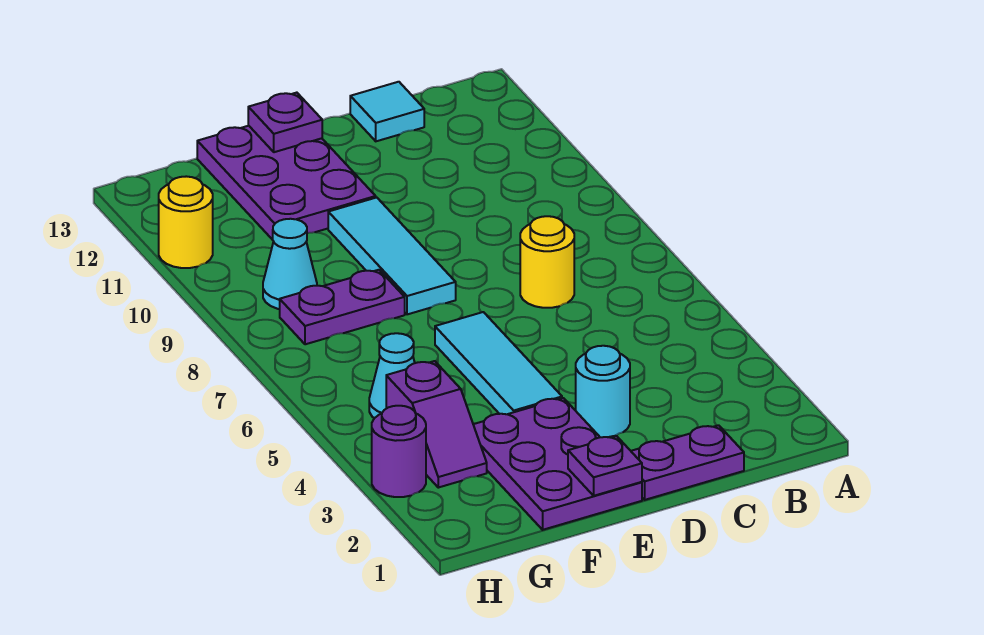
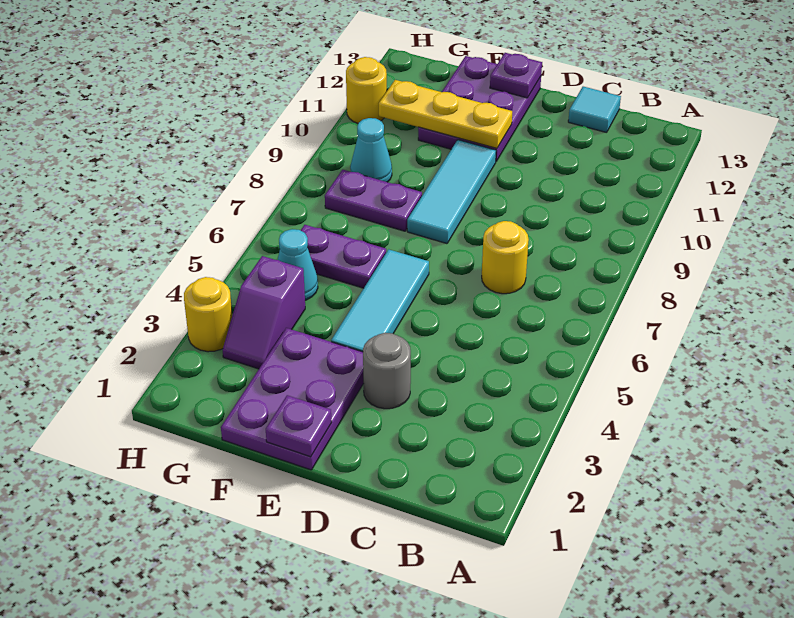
purple 1x2 plate [631,425,744,500] -> purple 1x2 plate moved to [301,225,386,288]
cyan 1x1 round brick [576,346,630,437] -> grey 1x1 round brick [363,333,411,409]
none -> yellow 1x3 plate [379,80,512,148]
purple 1x1 round brick [372,406,426,497] -> yellow 1x1 round brick [184,277,232,352]

